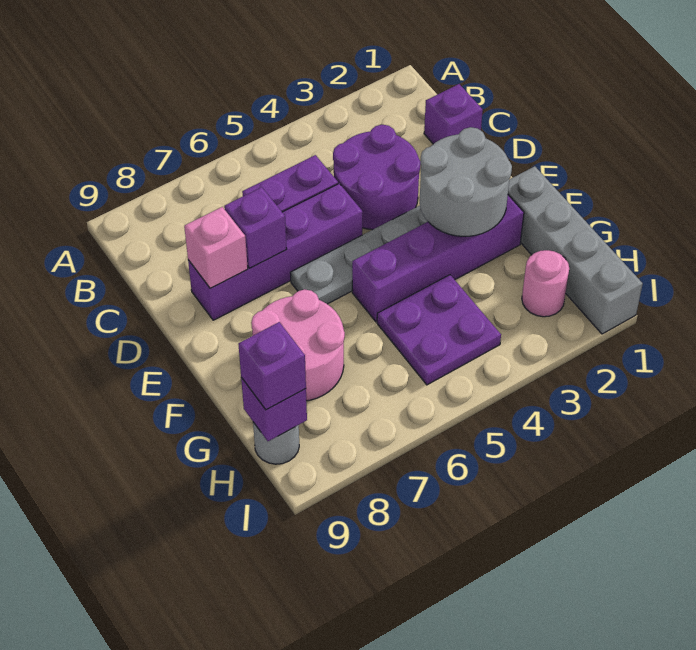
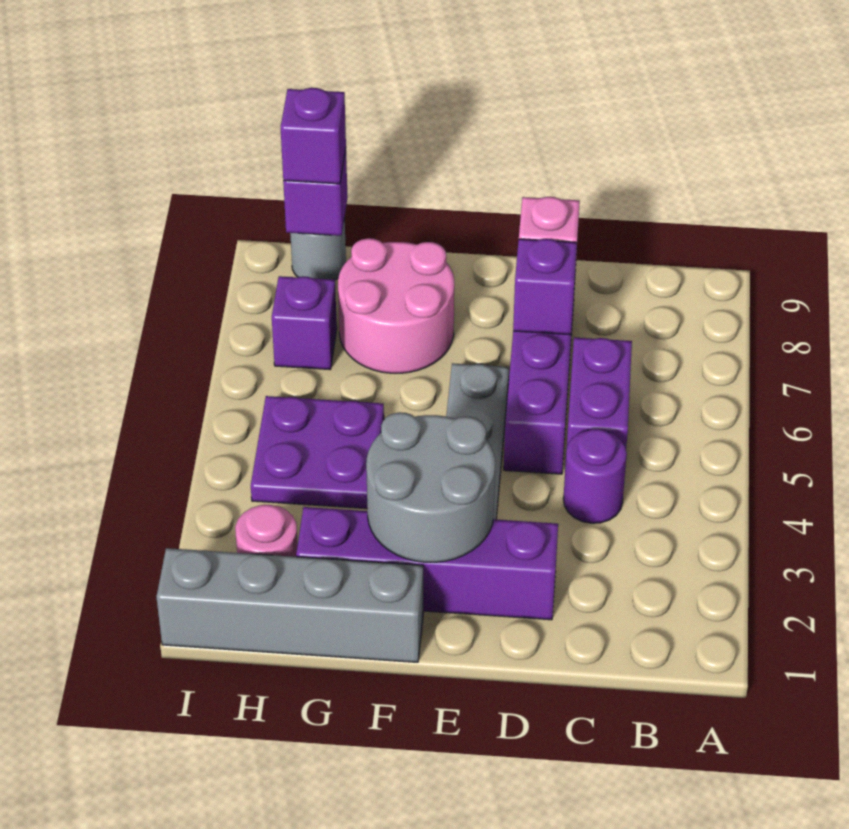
purple 1x1 brick [424,84,483,144] -> purple 1x1 brick moved to [272,276,337,370]
purple 2x2 round brick [333,125,420,230] -> purple 1x1 round brick [563,429,627,523]
purple 1x4 brick [352,195,524,322] -> purple 1x4 brick turned to [296,507,558,620]

